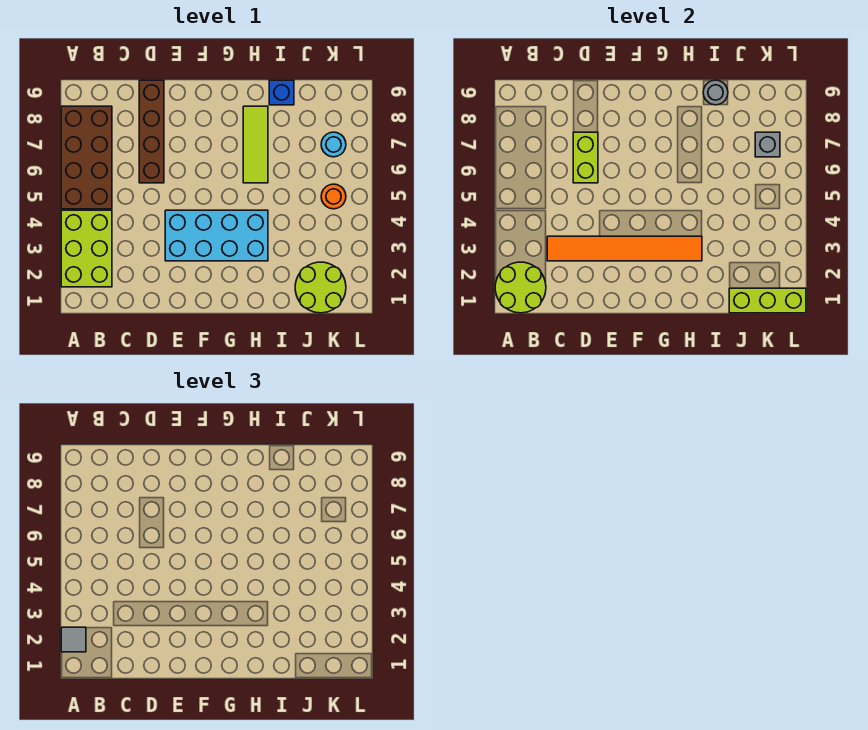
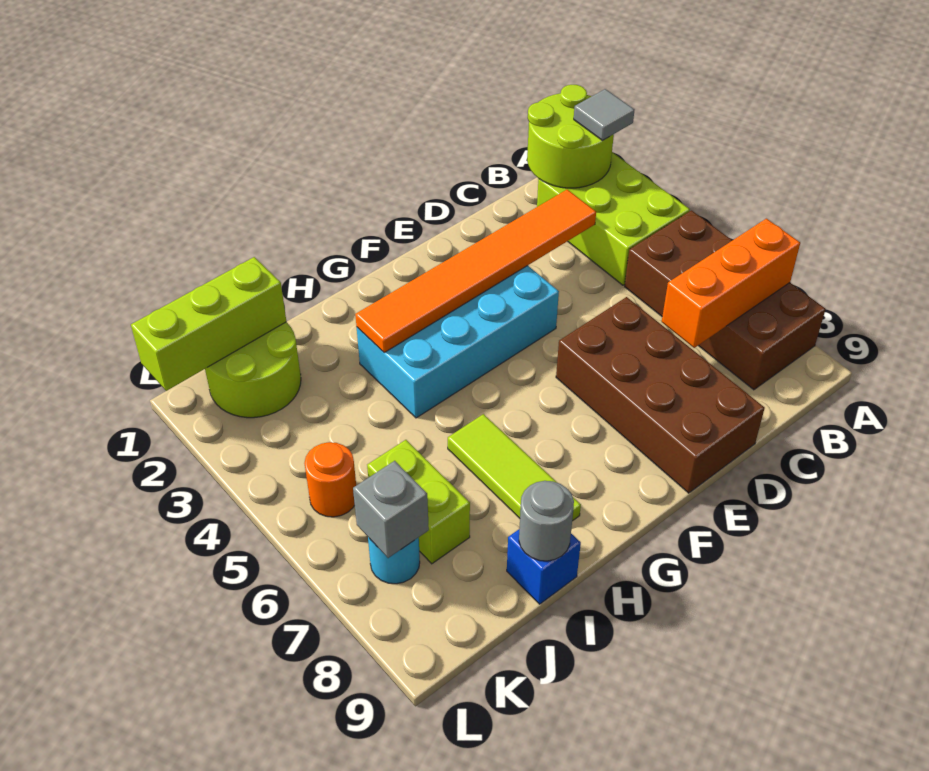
none -> orange 1x3 brick [662,219,800,348]
brown 1x4 brick [139,80,164,183] -> brown 2x4 brick [556,297,765,493]
lime 1x2 brick [573,132,598,183] -> lime 1x2 brick moved to [367,440,470,564]

